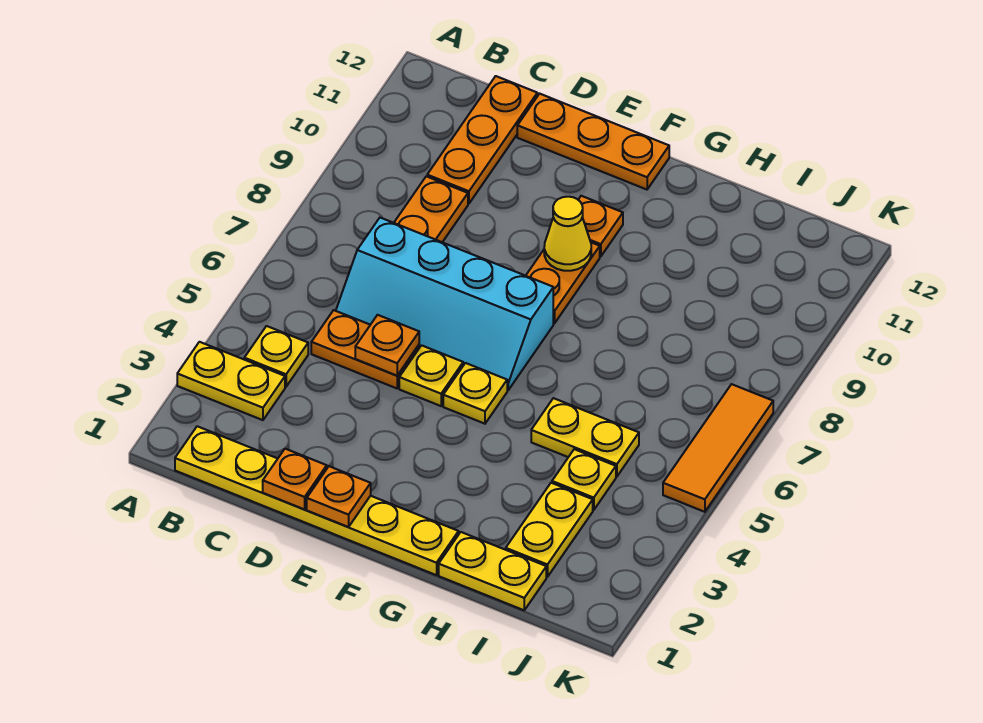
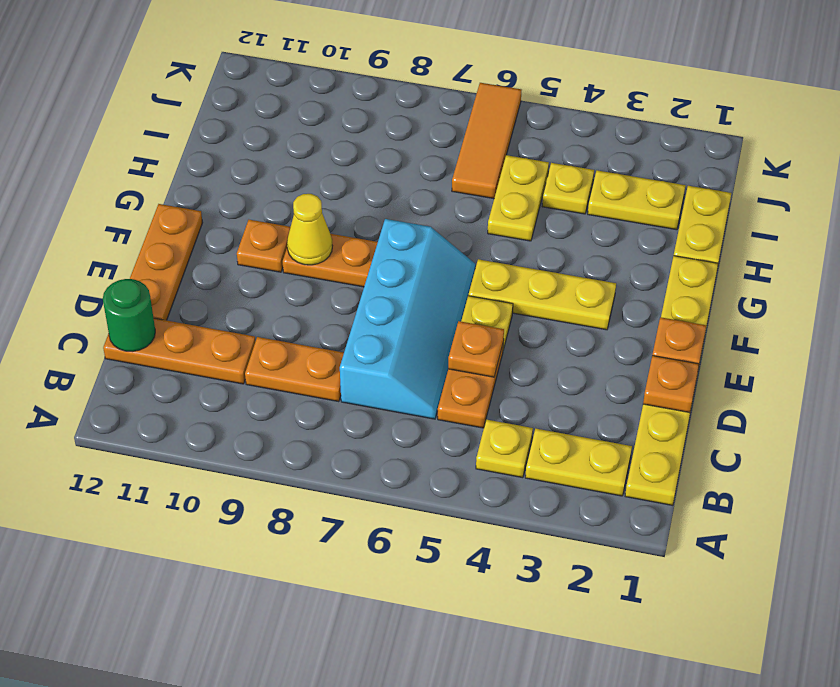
yellow 1x2 plate [177,342,285,420] -> yellow 1x2 plate turned to [525,429,632,496]
none -> green 1x1 round brick [103,279,155,351]
yellow 1x1 plate [443,363,507,424] -> yellow 1x3 plate [469,259,616,330]
orange 1x3 tile [663,384,773,512] -> orange 1x3 tile turned to [452,83,521,199]

